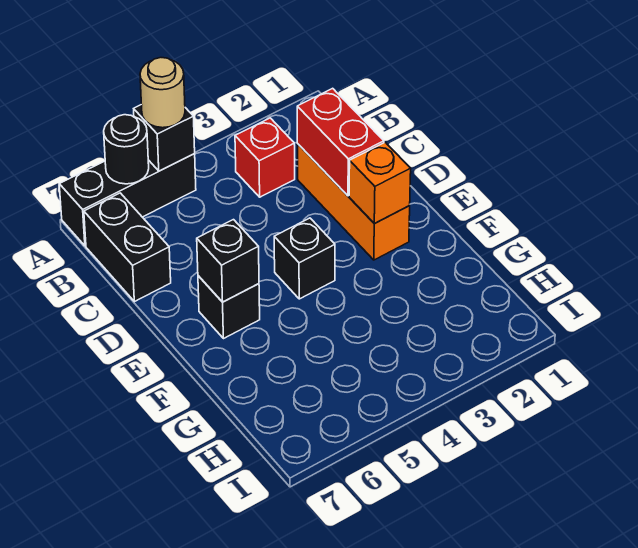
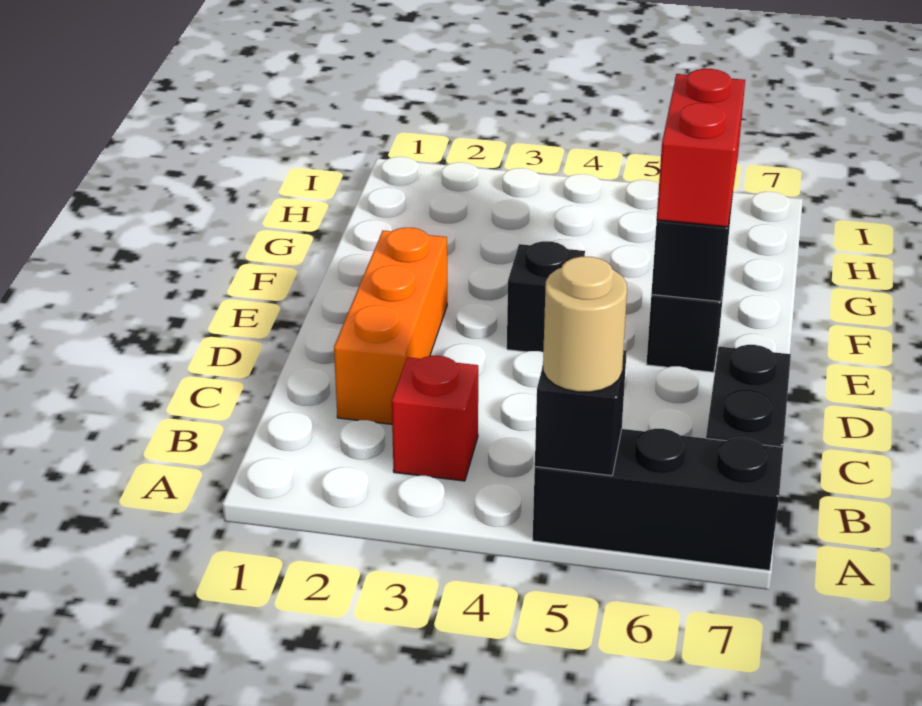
black 1x1 round brick [104,115,149,184] -> none
red 1x2 brick [297,88,384,196] -> red 1x2 brick moved to [657,69,745,227]
orange 1x1 brick [349,142,411,224] -> none

